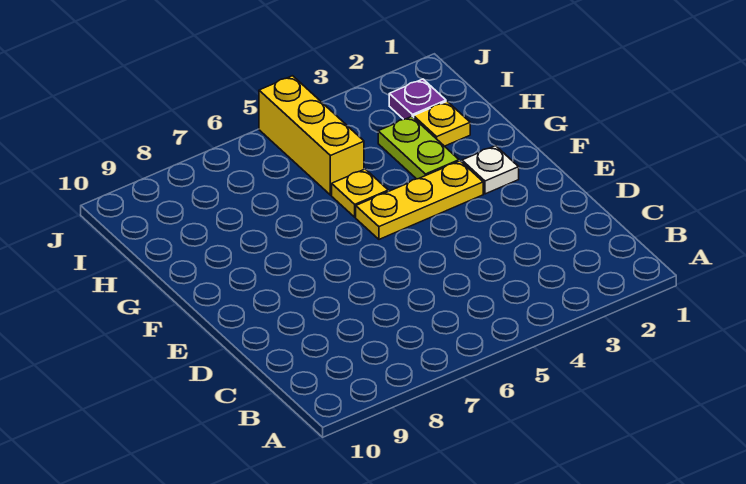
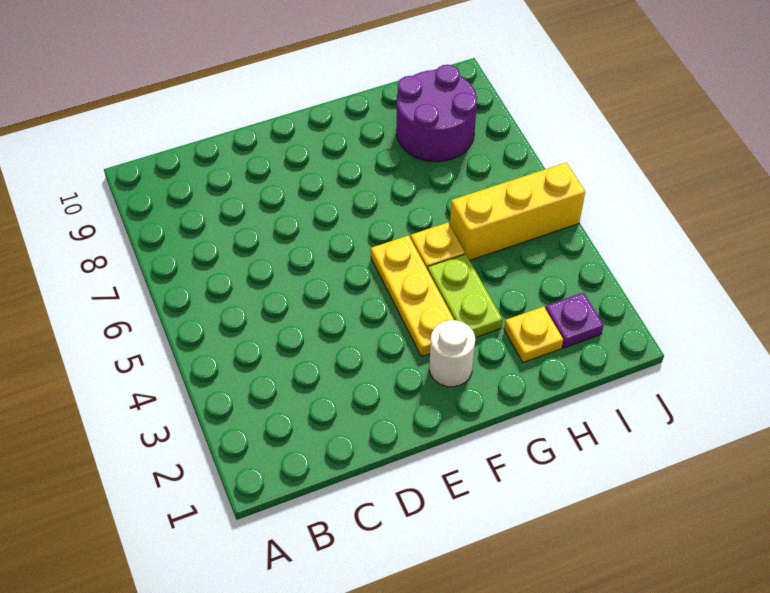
white 1x1 plate [462,146,519,194] -> white 1x1 round brick [429,320,475,387]
lime 1x2 plate [378,117,459,179] -> lime 1x2 plate turned to [428,254,502,338]
none -> purple 2x2 round brick [397,65,477,162]

